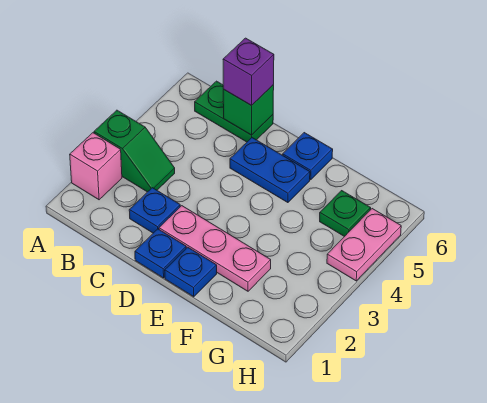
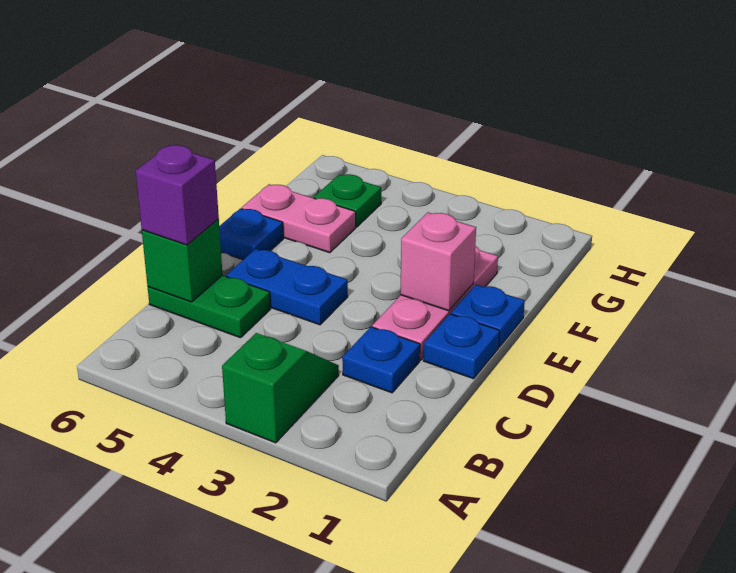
pink 1x1 brick [70,133,122,200] -> pink 1x1 brick moved to [401,212,476,311]
green 1x2 plate [195,81,273,142] -> green 1x2 plate turned to [148,275,271,338]
blue 1x2 plate [230,138,310,203] -> blue 1x2 plate turned to [226,249,348,325]
pink 1x2 plate [327,209,401,281] -> pink 1x2 plate moved to [242,184,356,253]

